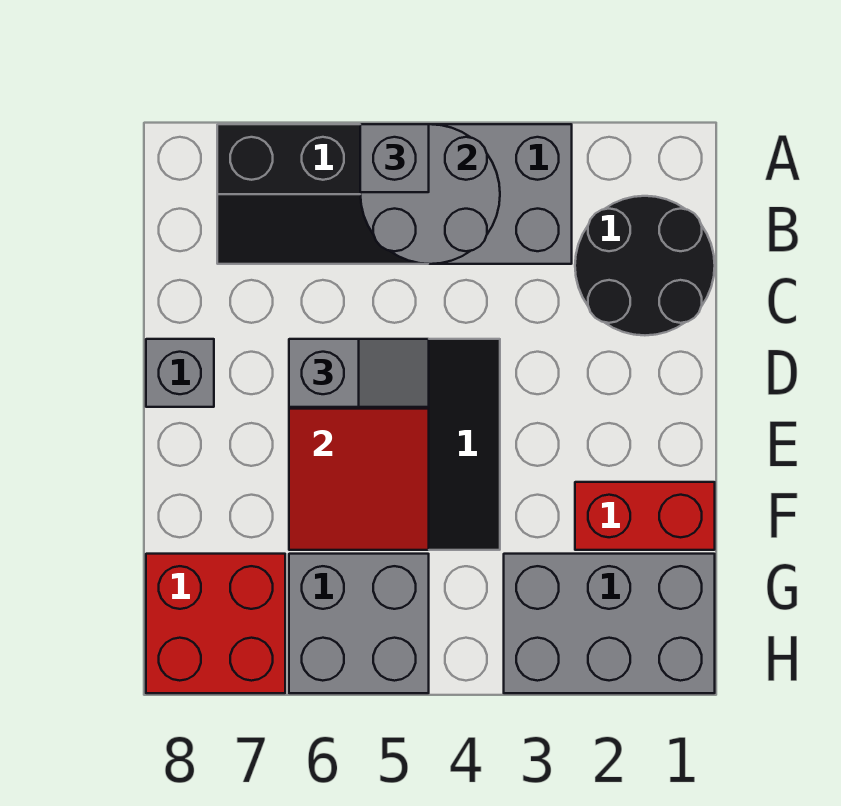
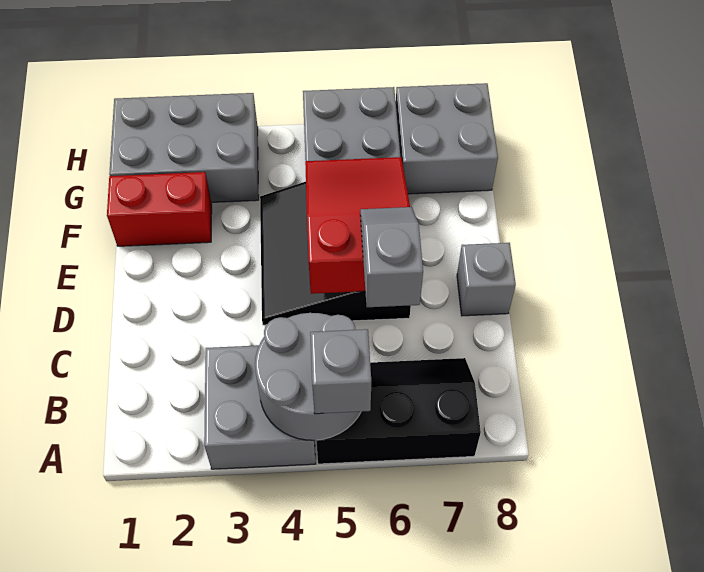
black 2x2 round brick [575,196,715,335] -> none
grey 1x2 slope [289,339,429,407] -> grey 1x2 slope turned to [360,207,423,307]
red 2x2 brick [146,554,285,693] -> grey 2x2 brick [396,83,498,194]

